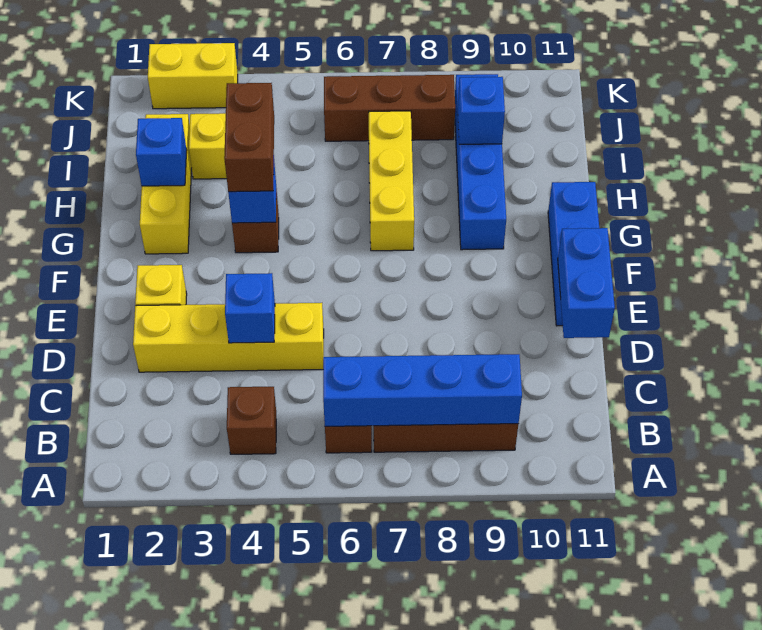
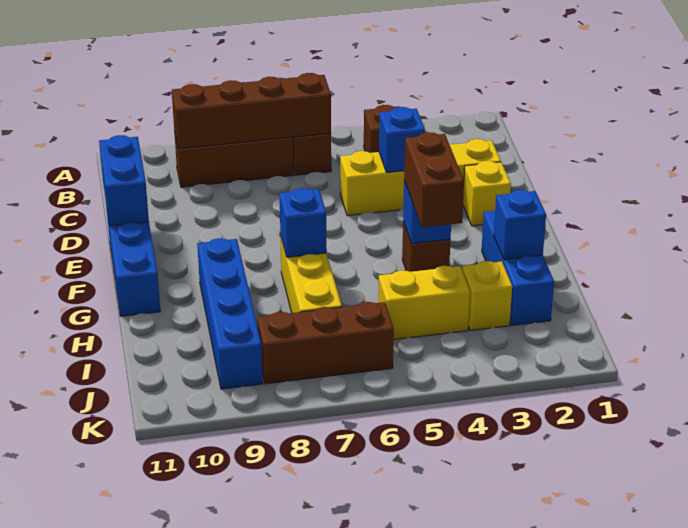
blue 1x4 brick [323,354,522,426] -> brown 1x4 brick [172,73,331,149]
yellow 1x3 brick [140,114,192,254] -> blue 1x3 brick [482,211,554,325]
blue 1x1 brick [458,77,505,144] -> blue 1x1 brick moved to [279,188,327,257]
yellow 1x2 brick [148,43,238,109] -> yellow 1x2 brick moved to [378,266,470,340]

